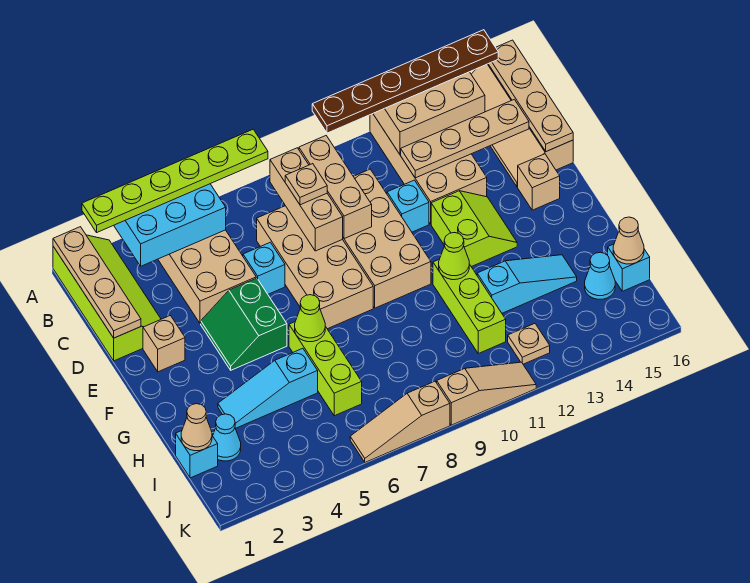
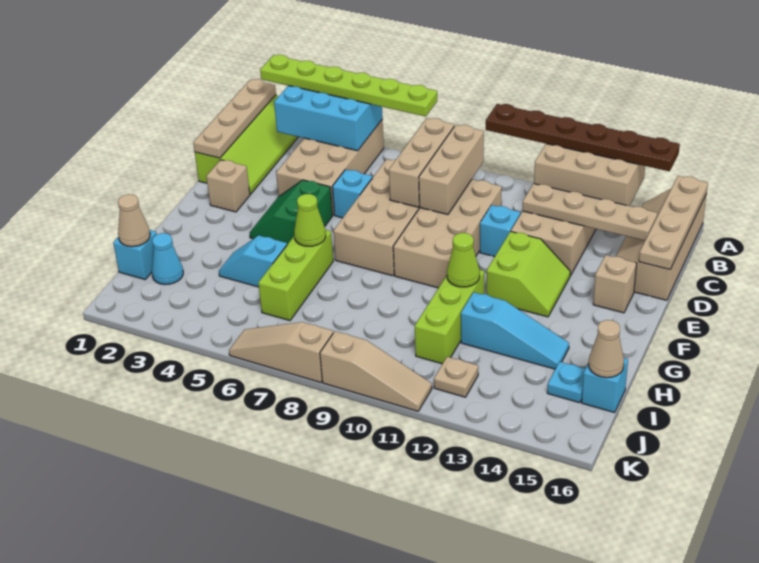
tan 1x1 plate [285,164,327,205] -> none
cyan 1x3 slope [218,348,318,428] -> cyan 1x2 slope [219,235,287,287]
cyan 1x1 cone [585,252,615,299] -> cyan 1x1 plate [547,362,585,403]

